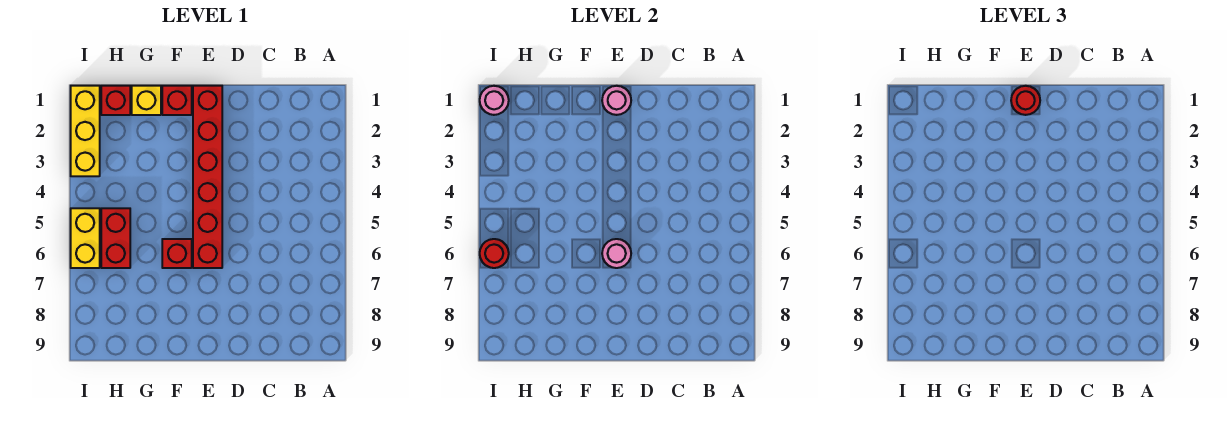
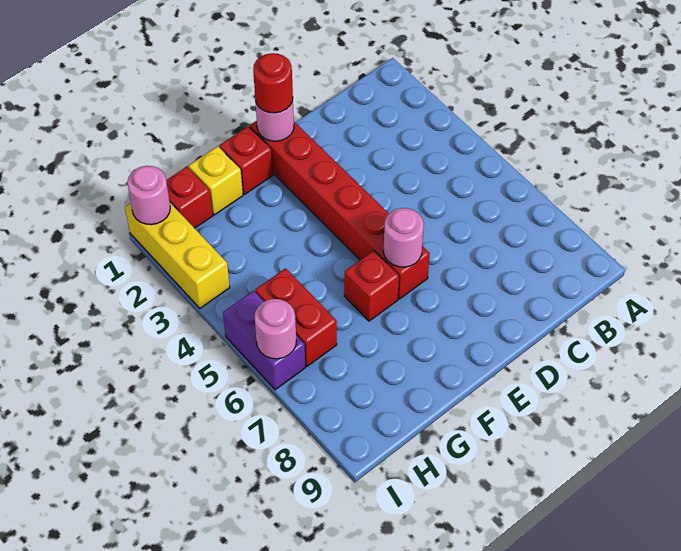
yellow 1x2 brick [71,208,100,268] -> purple 1x2 brick [223,291,305,390]
red 1x1 round brick [480,239,509,268] -> pink 1x1 round brick [254,299,296,359]

